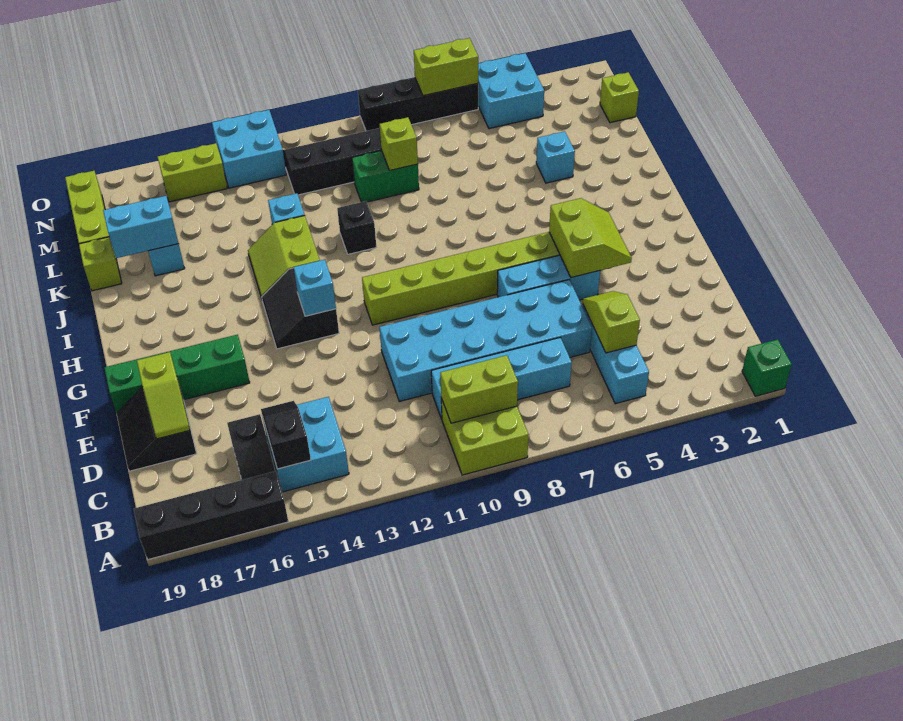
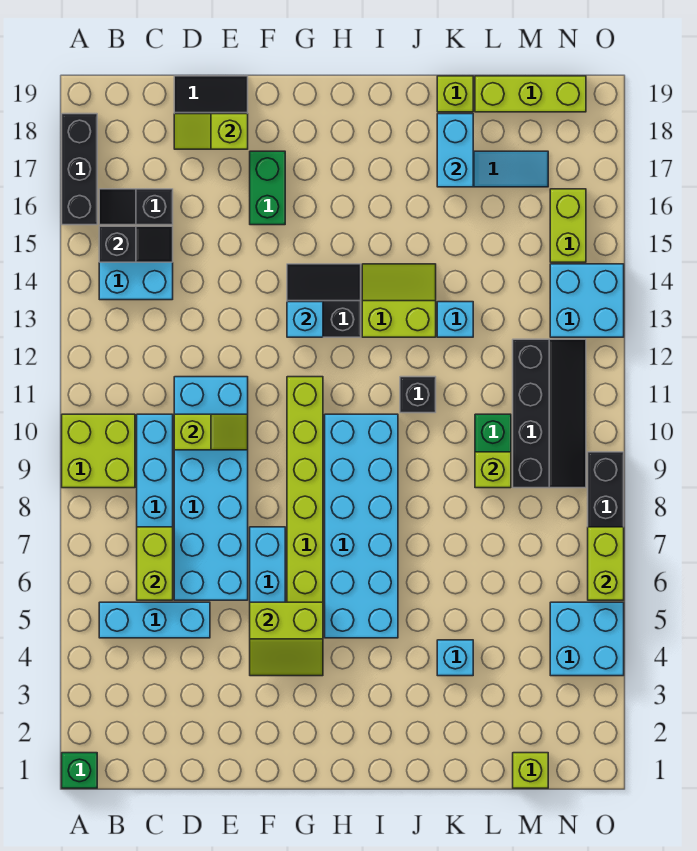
black 1x4 brick [134,471,288,560] -> black 1x3 brick [62,114,97,225]
lime 1x2 brick [440,355,518,423] -> lime 1x2 brick moved to [137,527,173,600]
lime 1x2 slope [583,291,640,353] -> lime 1x2 slope moved to [174,414,248,450]
green 1x4 brick [105,335,250,413] -> green 1x2 brick [250,151,285,225]
none -> cyan 2x6 brick [325,414,398,638]

